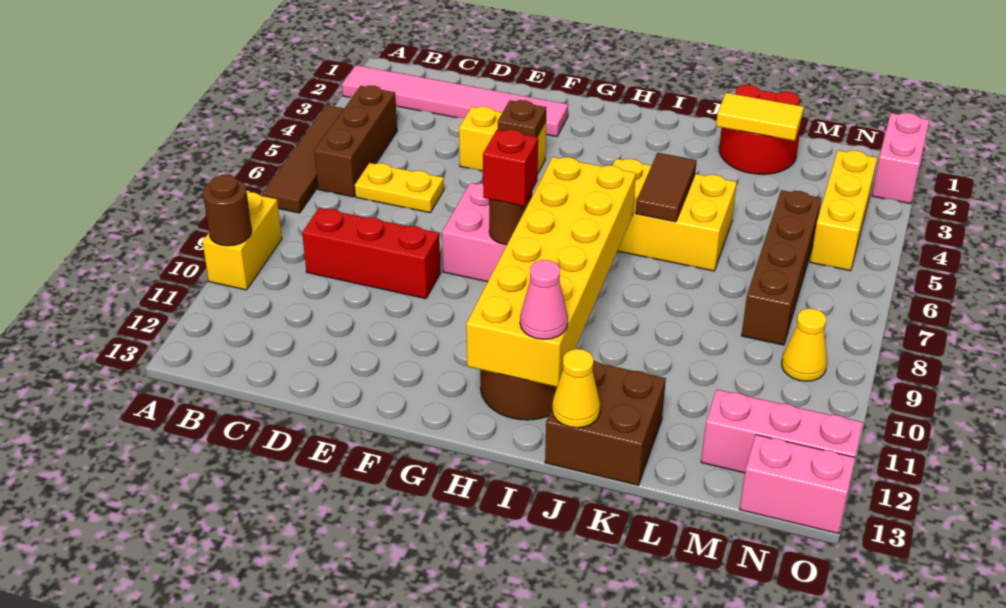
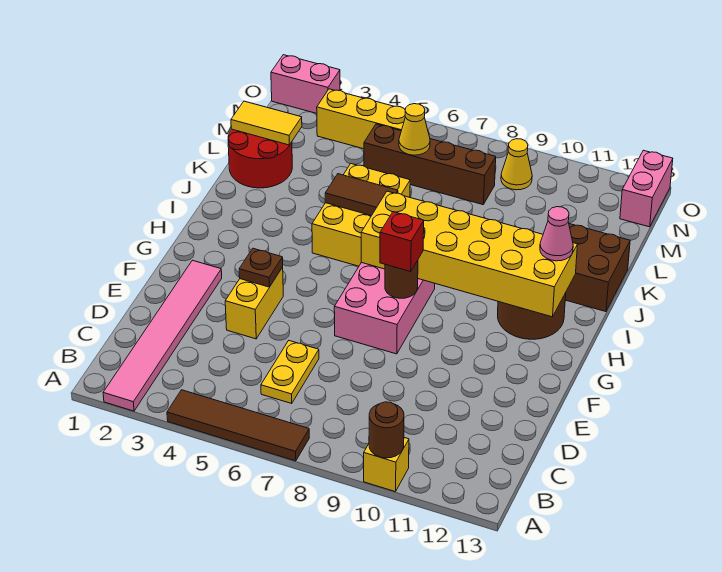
yellow 1x2 brick [202,192,282,290] -> yellow 1x1 brick [364,438,409,492]
brown 1x3 brick [314,86,397,197] -> none
red 1x3 brick [302,208,441,299] -> none
yellow 1x1 cone [552,349,600,428] -> yellow 1x1 cone moved to [399,104,430,155]
yellow 1x2 tile [716,93,804,141] -> yellow 1x2 tile turned to [231,101,302,145]
pink 1x3 brick [701,390,863,473] -> none

